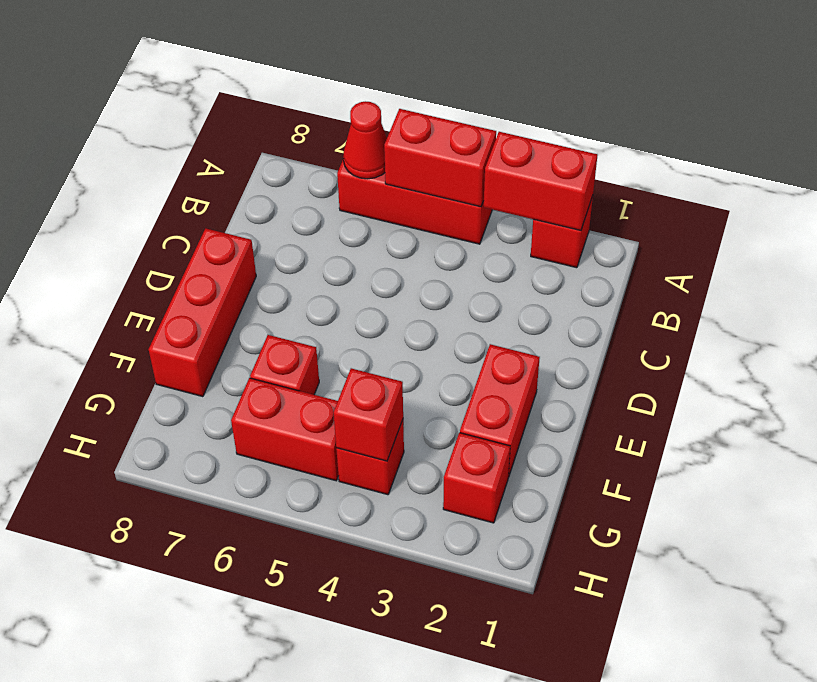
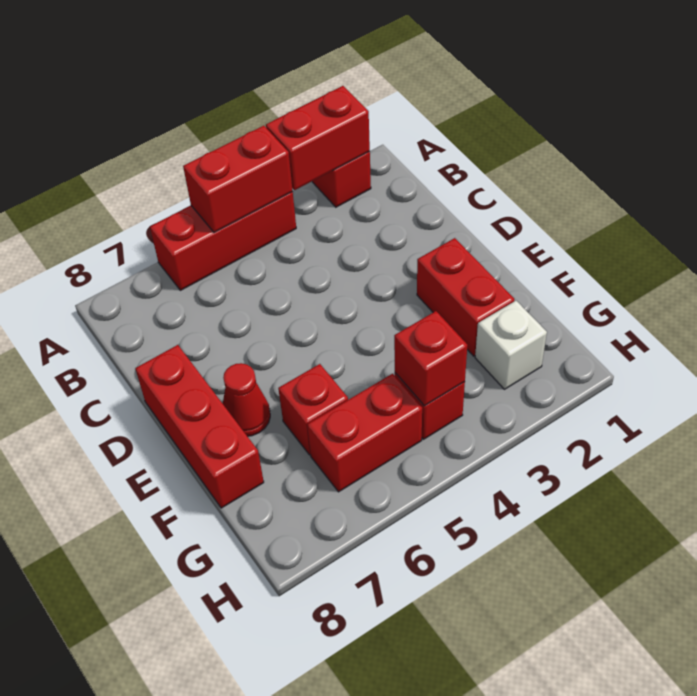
red 1x1 cone [343,101,387,179] -> red 1x1 cone moved to [223,363,270,436]
red 1x1 brick [443,433,510,523] -> white 1x1 brick [475,301,547,389]

